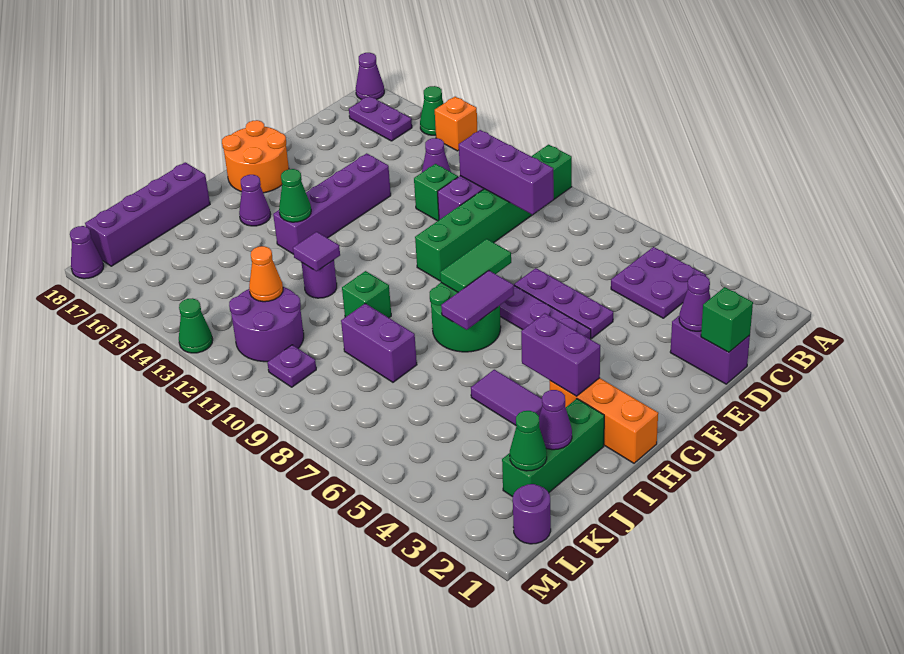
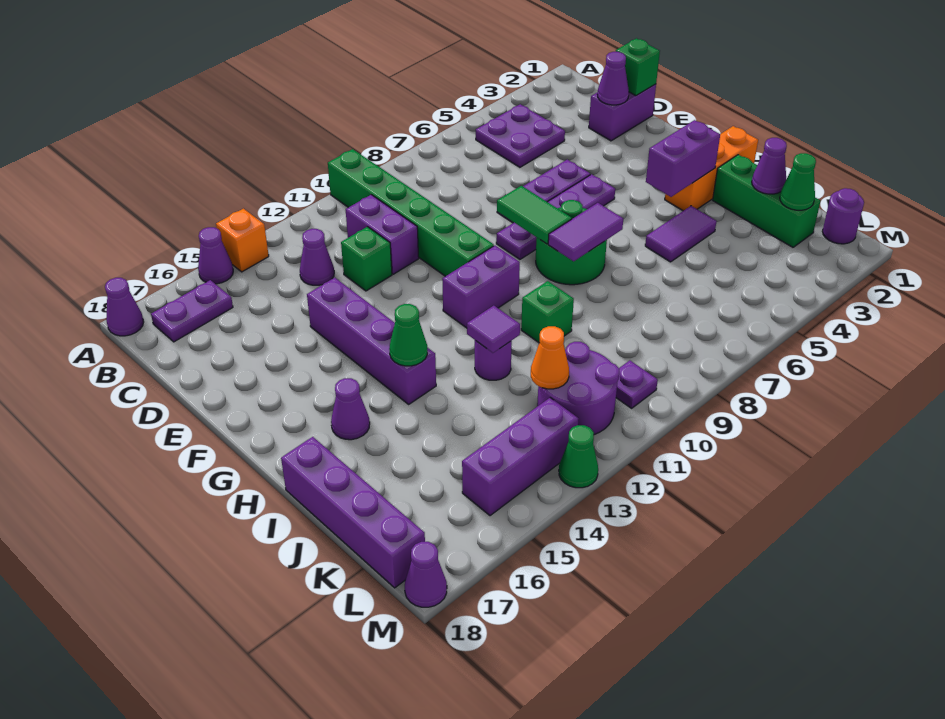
green 1x1 cone [420,86,444,135] -> purple 1x1 cone [198,227,233,284]
purple 1x3 brick [459,130,554,215] -> purple 1x3 brick moved to [462,398,578,516]
orange 2x2 round brick [222,120,289,193] -> none
purple 1x2 tile [441,270,514,330] -> purple 1x2 tile turned to [548,203,623,261]
purple 1x2 brick [341,303,417,382] -> purple 1x2 brick moved to [442,246,520,328]

